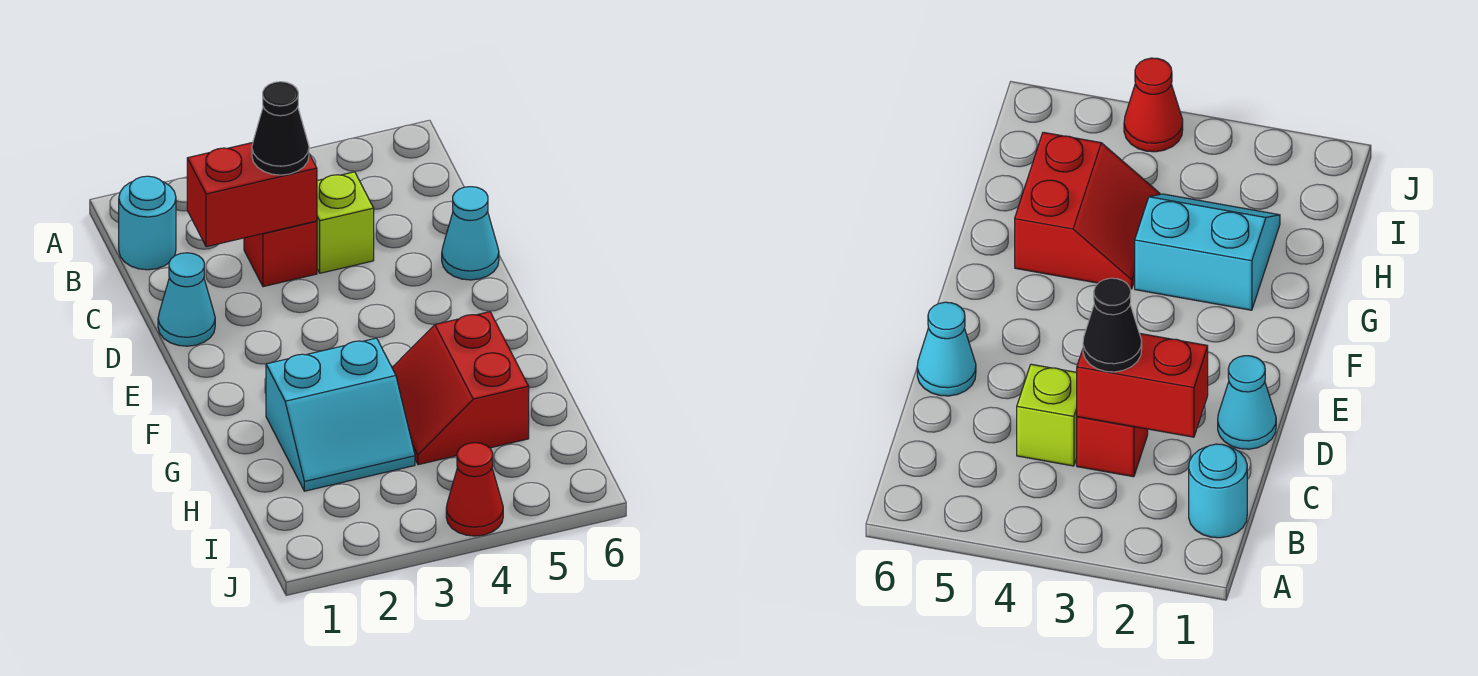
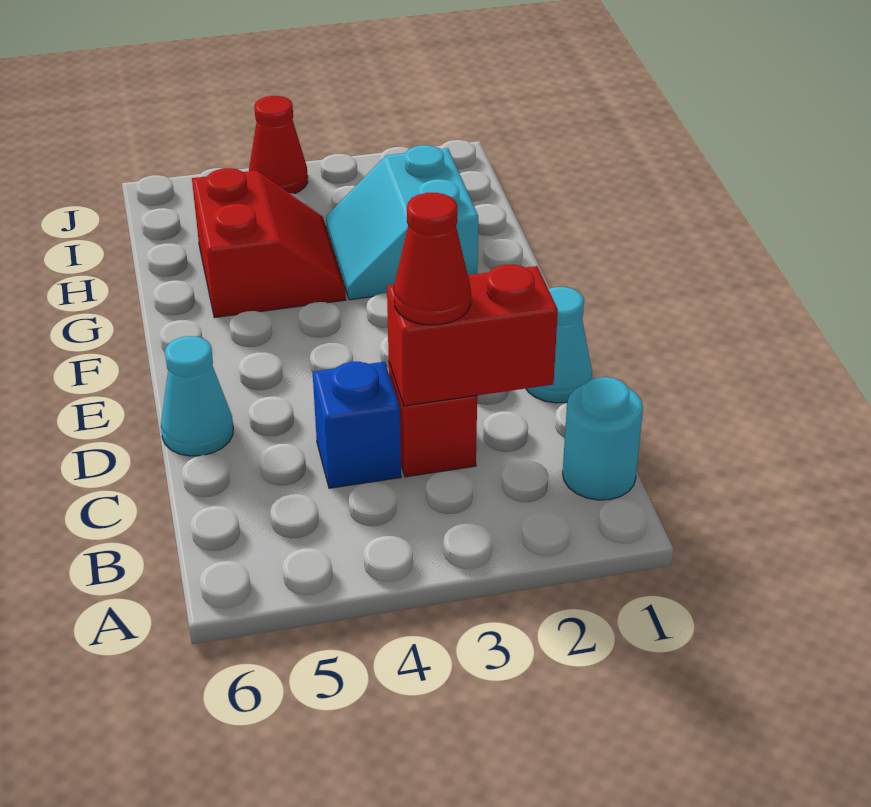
black 1x1 cone [252,82,309,175] -> red 1x1 cone [394,193,471,325]
lime 1x1 brick [317,172,374,273] -> blue 1x1 brick [313,362,401,488]
cyan 2x2 slope [266,338,415,491] -> cyan 2x2 slope turned to [326,145,478,300]

